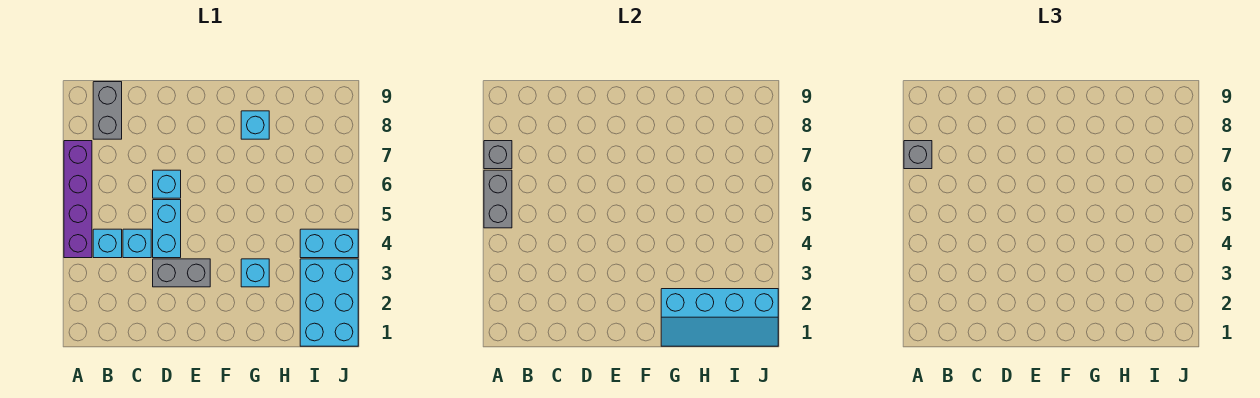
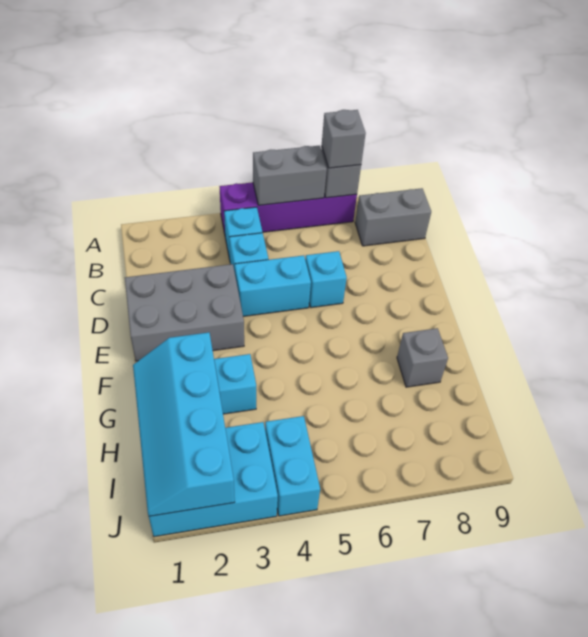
grey 1x2 brick [153,259,210,287] -> grey 2x3 brick [125,264,244,361]
cyan 1x1 brick [241,111,269,139] -> grey 1x1 brick [397,328,448,387]

